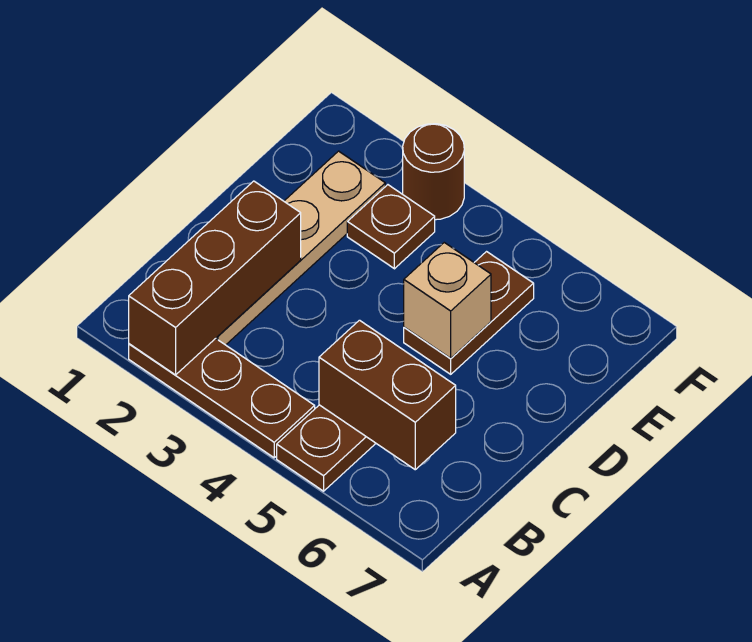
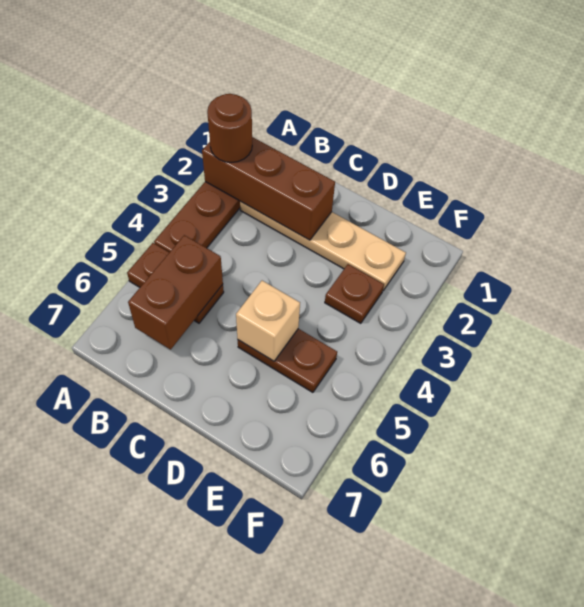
brown 1x1 round brick [403,124,464,220] -> brown 1x1 round brick moved to [207,94,252,163]

